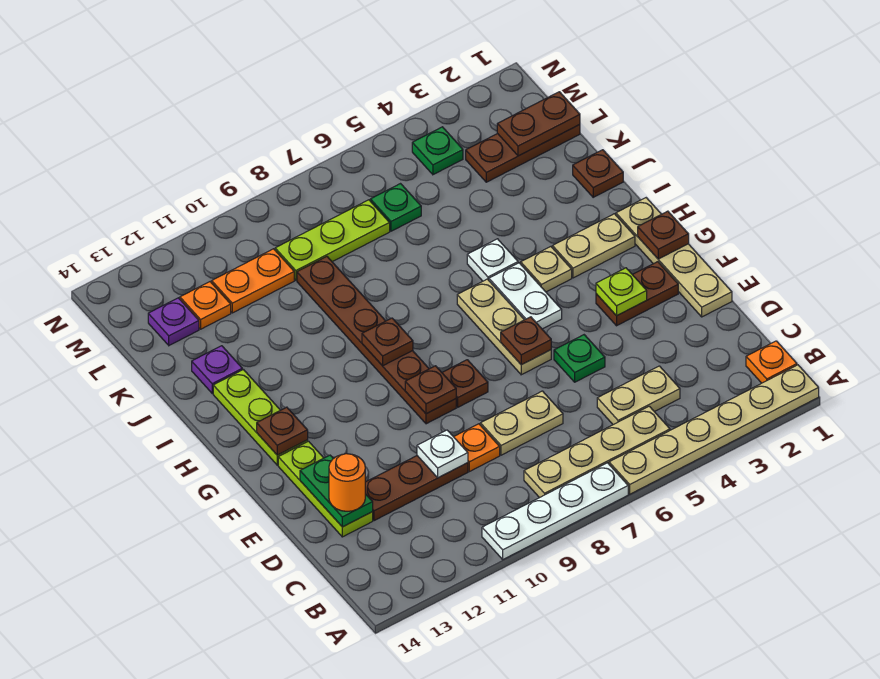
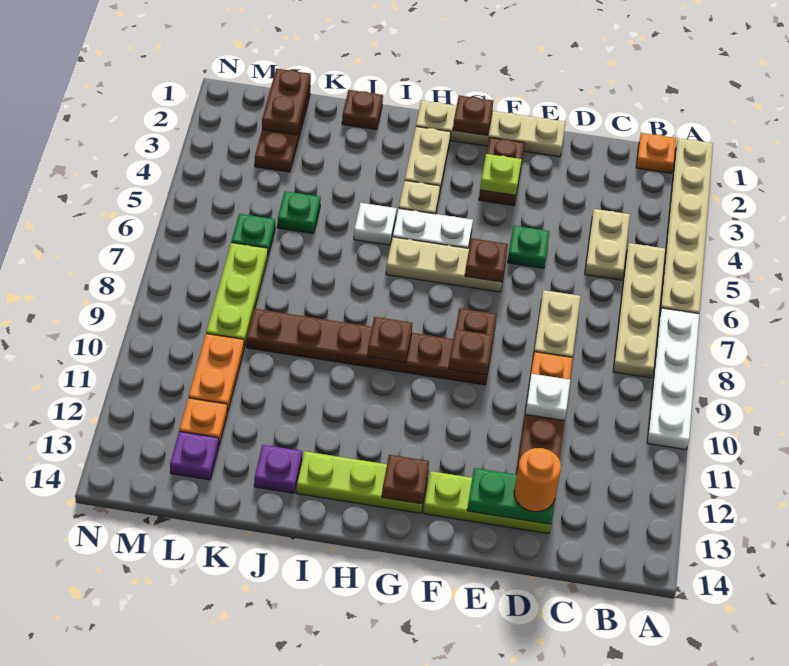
green 1x1 plate [412,127,463,175] -> green 1x1 plate moved to [277,191,321,234]

